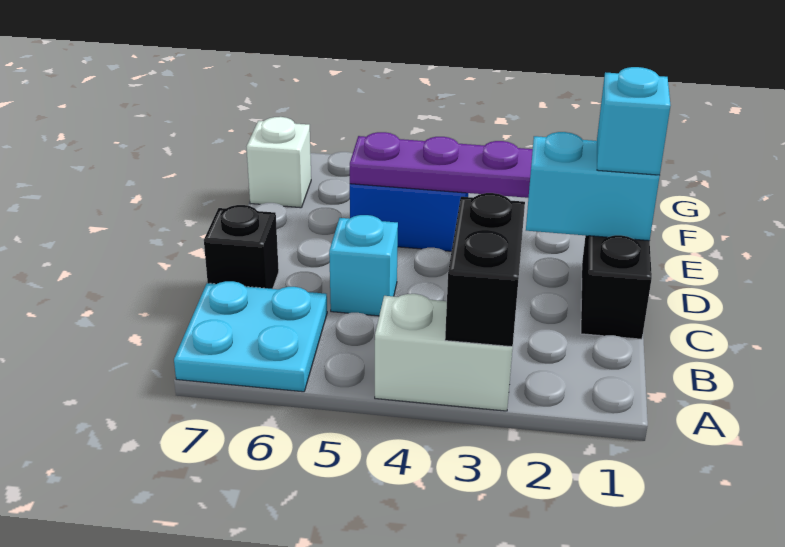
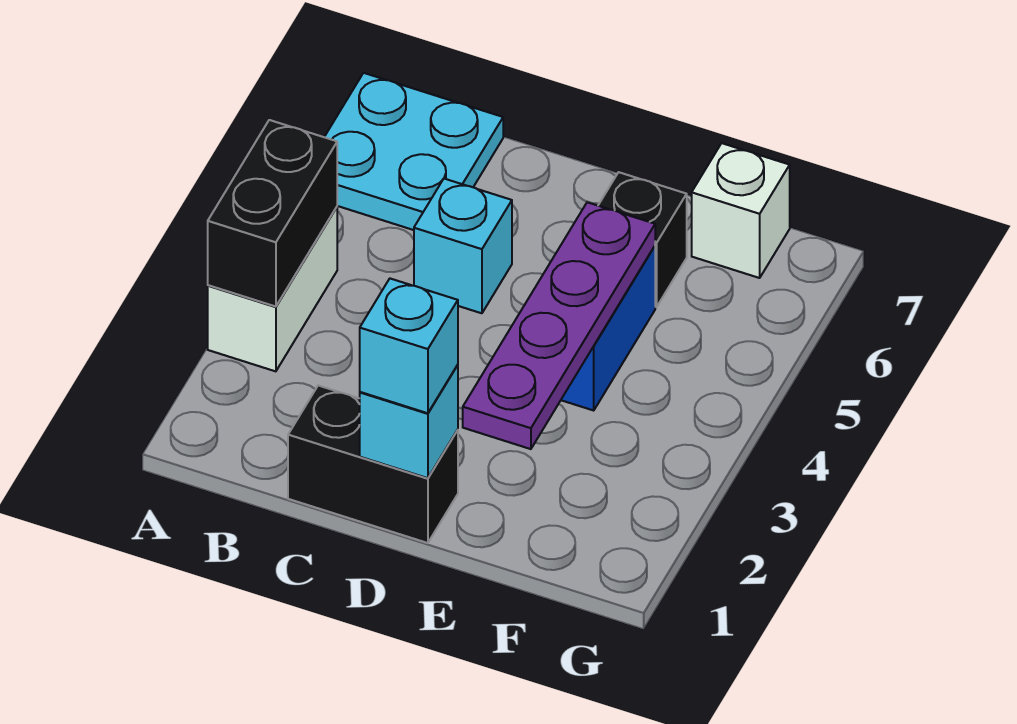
black 1x2 brick [445,193,525,347] -> black 1x2 brick turned to [208,120,337,307]
black 1x1 brick [204,205,279,289] -> black 1x1 brick moved to [598,172,687,307]
cyan 1x2 brick [526,132,660,241] -> cyan 1x1 brick [360,365,458,478]

